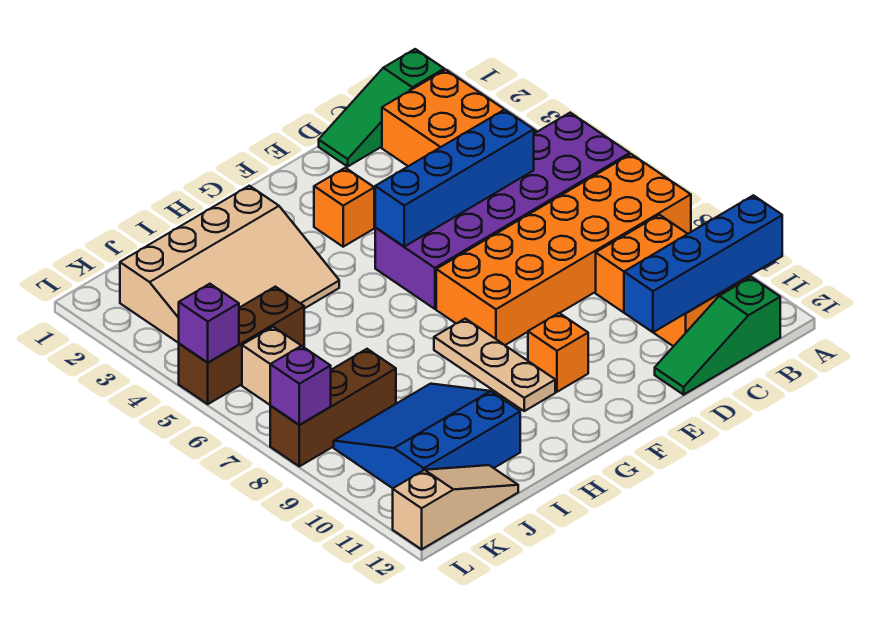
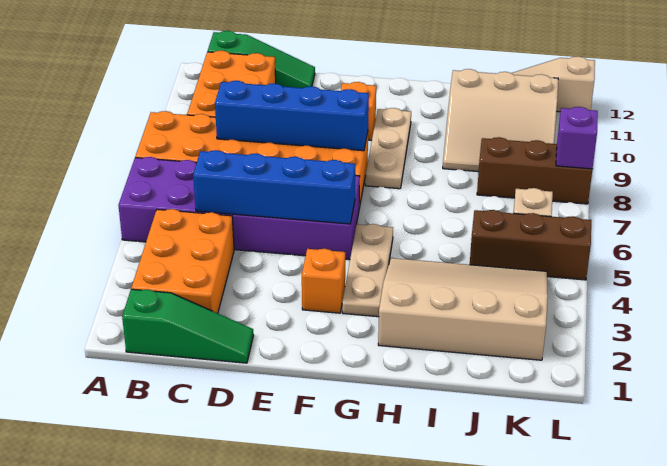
blue 1x4 brick [624,195,782,332] -> blue 1x4 brick moved to [215,81,369,151]
none -> tan 1x3 plate [342,224,393,317]
blue 3x3 slope [334,384,520,488] -> tan 3x3 slope [443,69,558,172]
purple 1x1 brick [179,284,239,363] -> none

